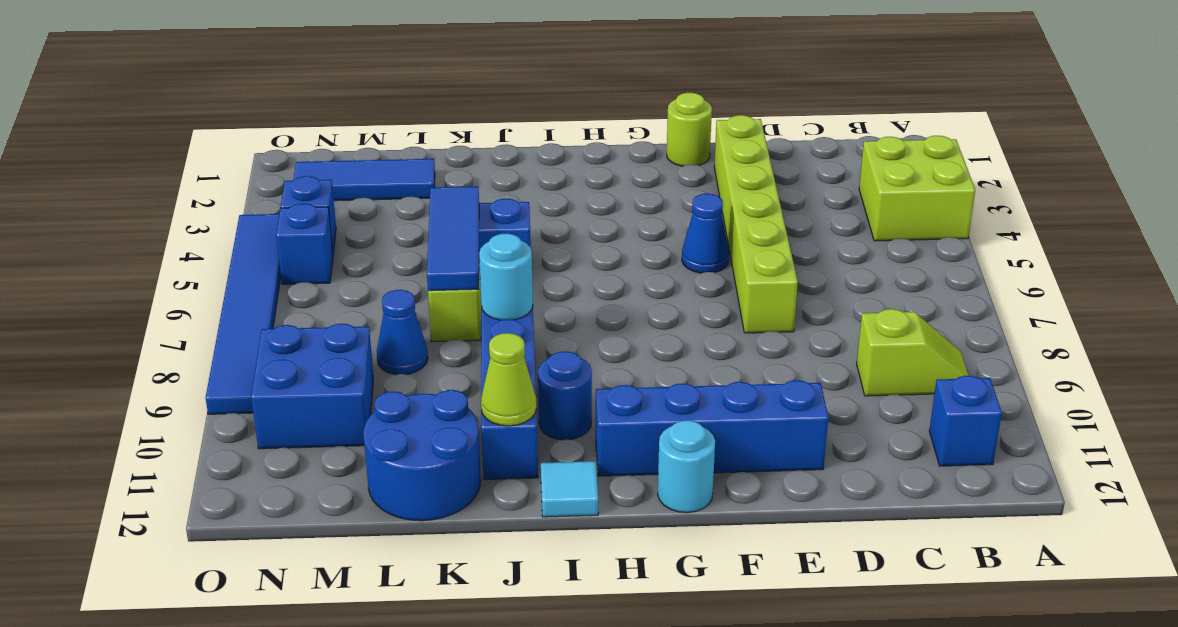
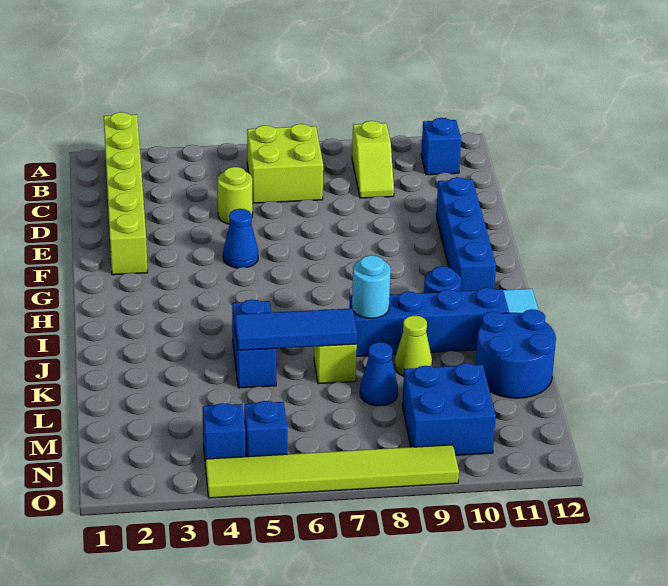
lime 2x2 brick [859,136,975,241] -> lime 2x2 brick moved to [247,124,323,203]
lime 1x2 slope [857,309,969,396] -> lime 1x2 slope turned to [352,121,394,198]
lime 1x6 brick [714,115,798,333] -> lime 1x6 brick turned to [104,112,148,275]
lime 1x1 round brick [667,93,712,166] -> lime 1x1 round brick moved to [218,167,253,224]
cyan 1x1 round brick [658,420,715,513] -> none
lime 1x1 cone [481,333,536,426] -> lime 1x1 cone moved to [395,316,432,376]
blue 1x3 tile [293,159,435,201] -> none
blue 1x6 tile [206,214,281,414] -> lime 1x6 tile [206,445,459,498]

